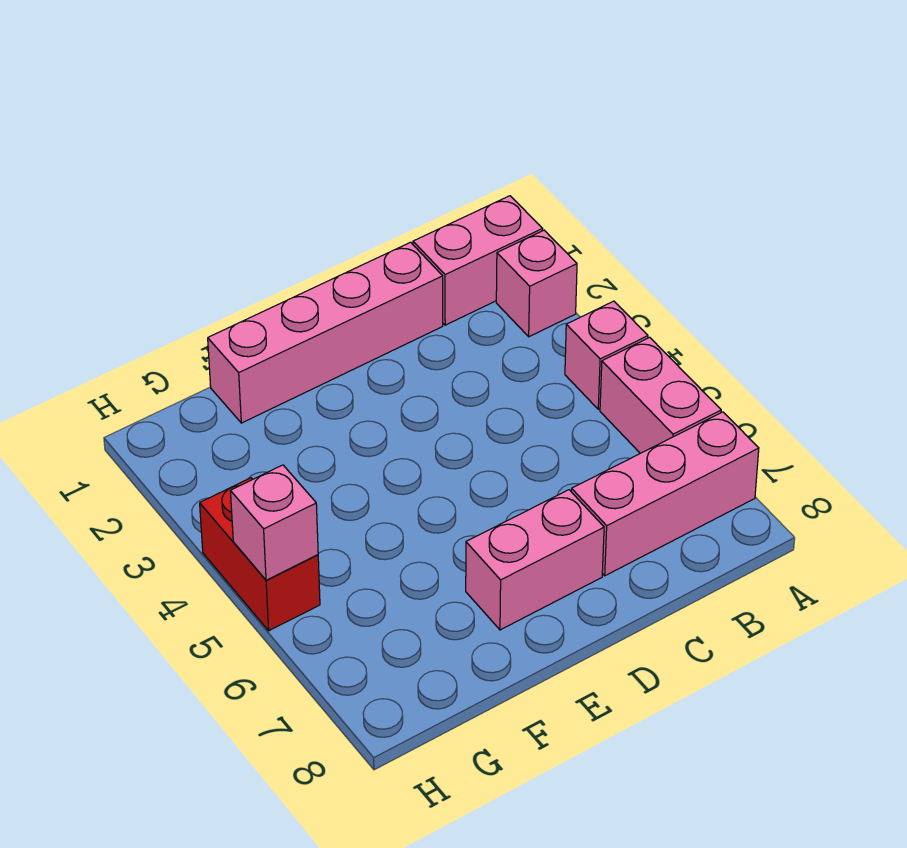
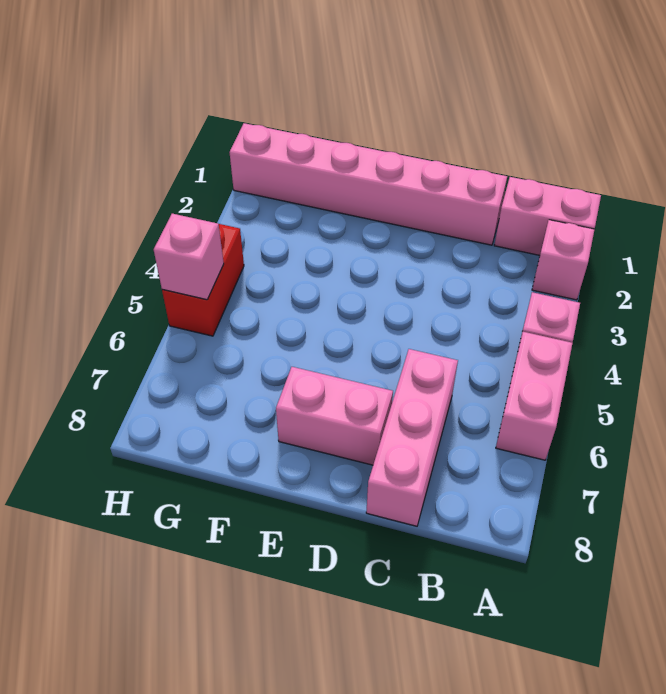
pink 1x3 brick [571,412,759,576] -> pink 1x3 brick turned to [366,349,458,526]
pink 1x4 brick [208,242,443,423] -> pink 1x6 brick [229,123,507,245]

